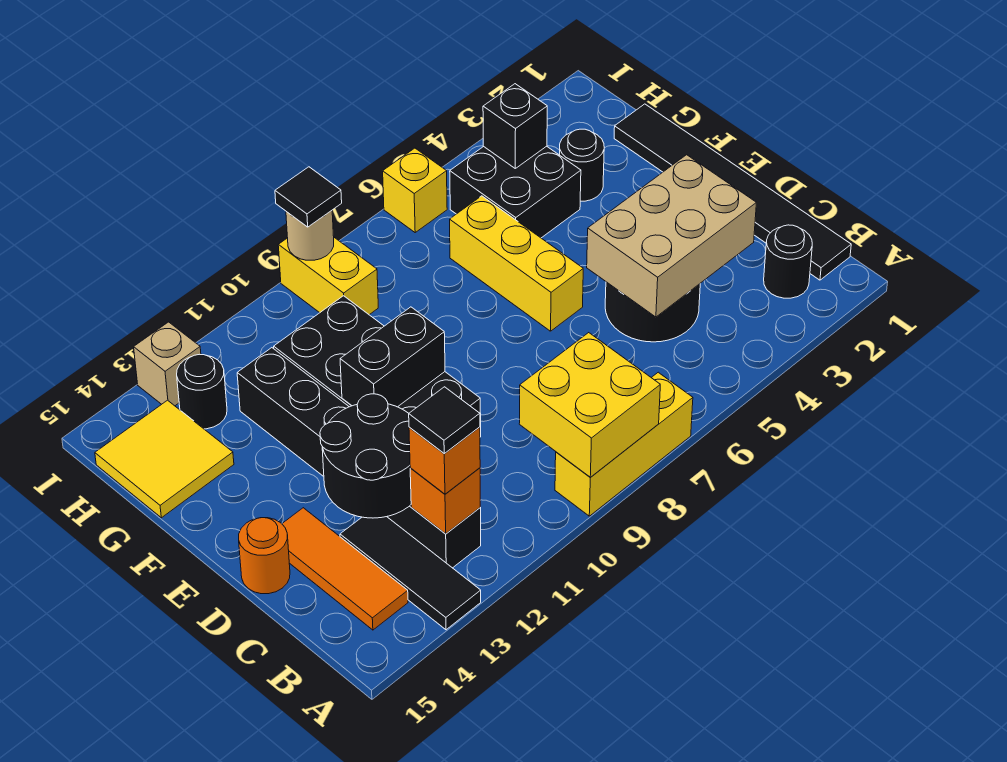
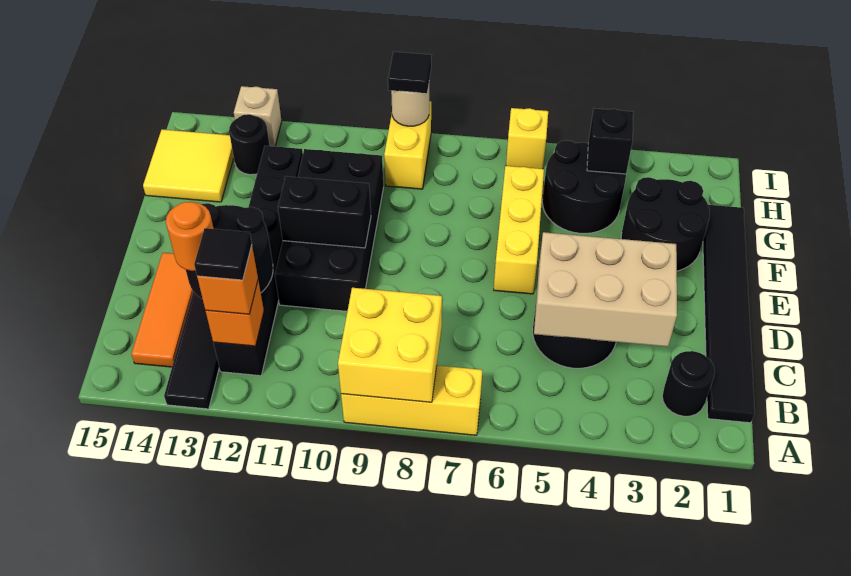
orange 1x1 round brick [239,518,290,594] -> orange 1x1 round brick moved to [166,202,214,271]
black 1x1 round brick [560,129,604,201] -> black 2x2 round brick [621,177,710,271]
black 2x2 brick [450,146,581,238] -> black 2x2 round brick [542,140,626,233]

